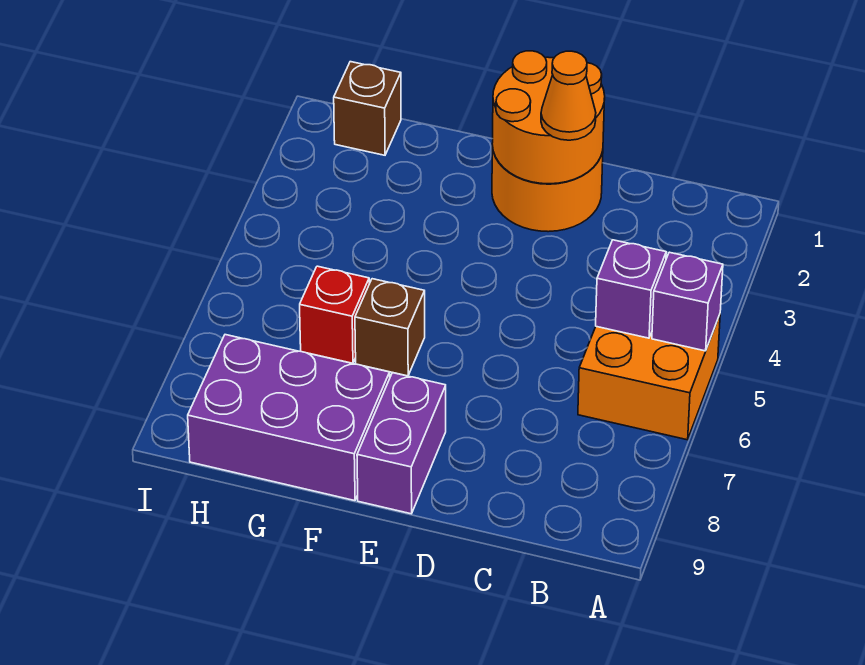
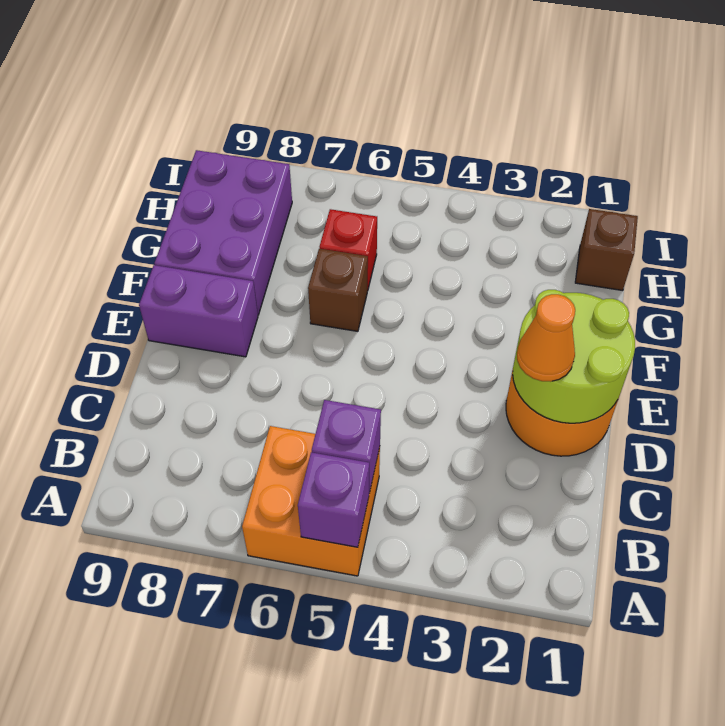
orange 2x2 round brick [492,51,605,184] -> lime 2x2 round brick [513,290,635,423]

